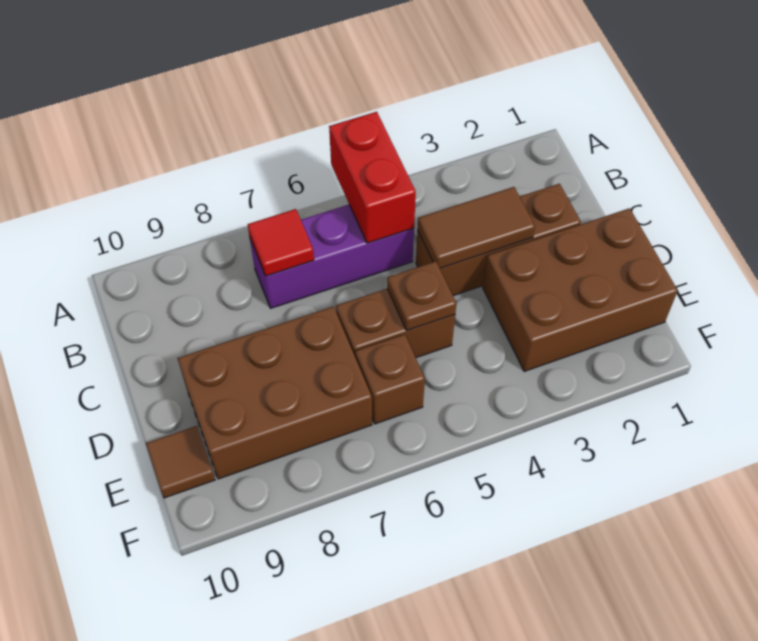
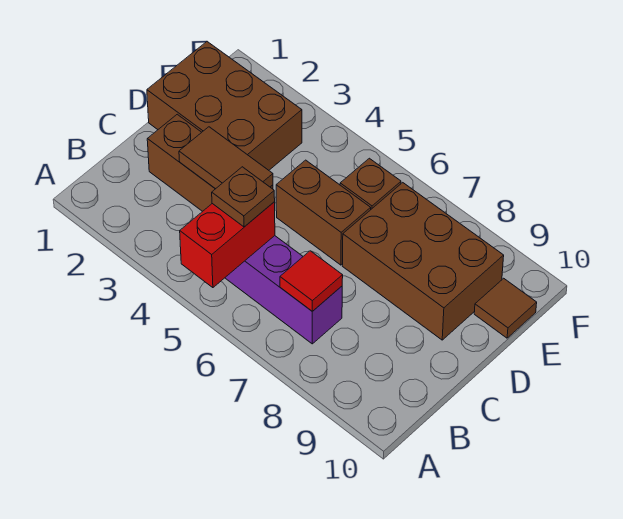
brown 1x1 plate [387,261,456,330] -> brown 1x1 plate moved to [212,167,275,227]

